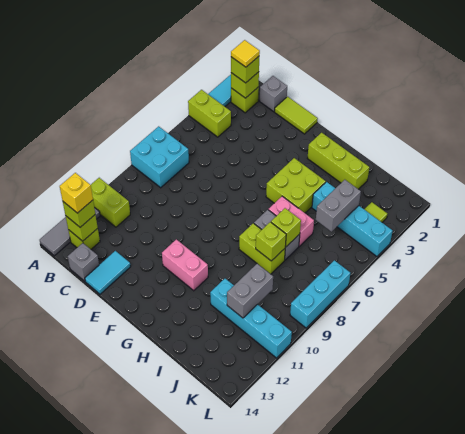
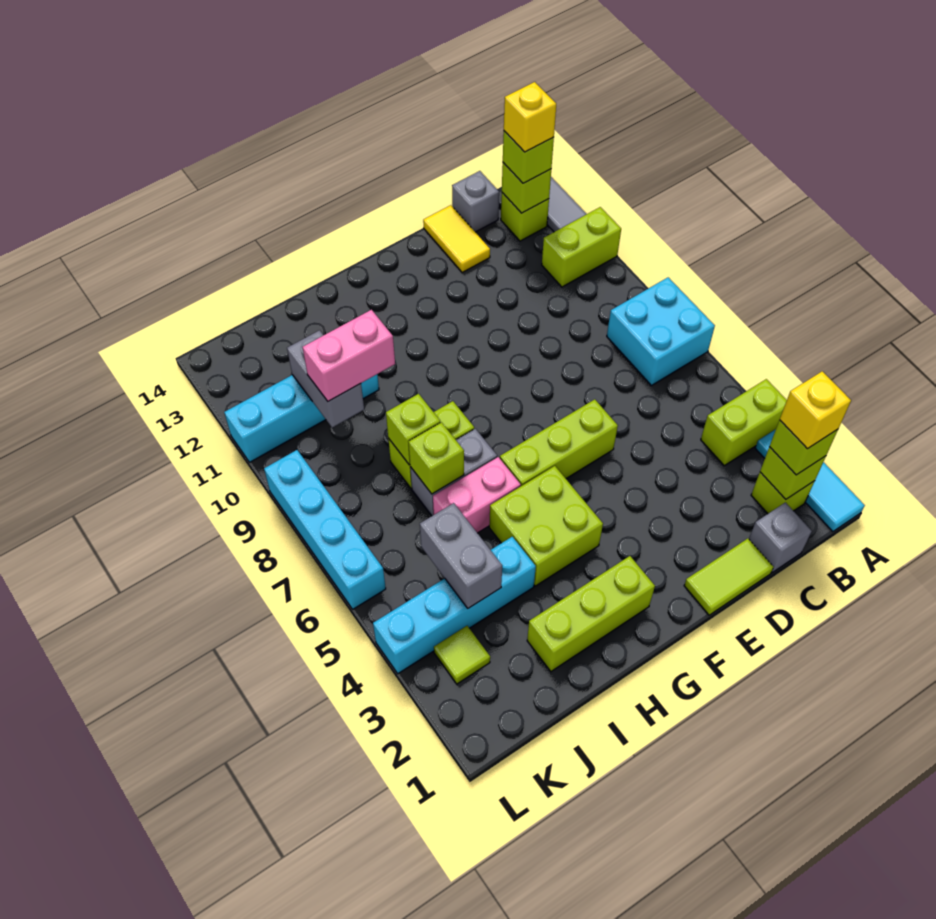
yellow 1x1 tile [231,40,260,67] -> yellow 1x1 brick [780,371,851,449]
cyan 1x2 tile [85,251,131,294] -> yellow 1x2 tile [423,205,490,273]
none -> lime 1x3 brick [500,399,618,486]
pink 1x2 brick [162,239,208,291] -> pink 1x2 brick moved to [303,310,395,401]
cyan 1x3 brick [290,260,350,328] -> cyan 1x4 brick [264,450,386,609]

